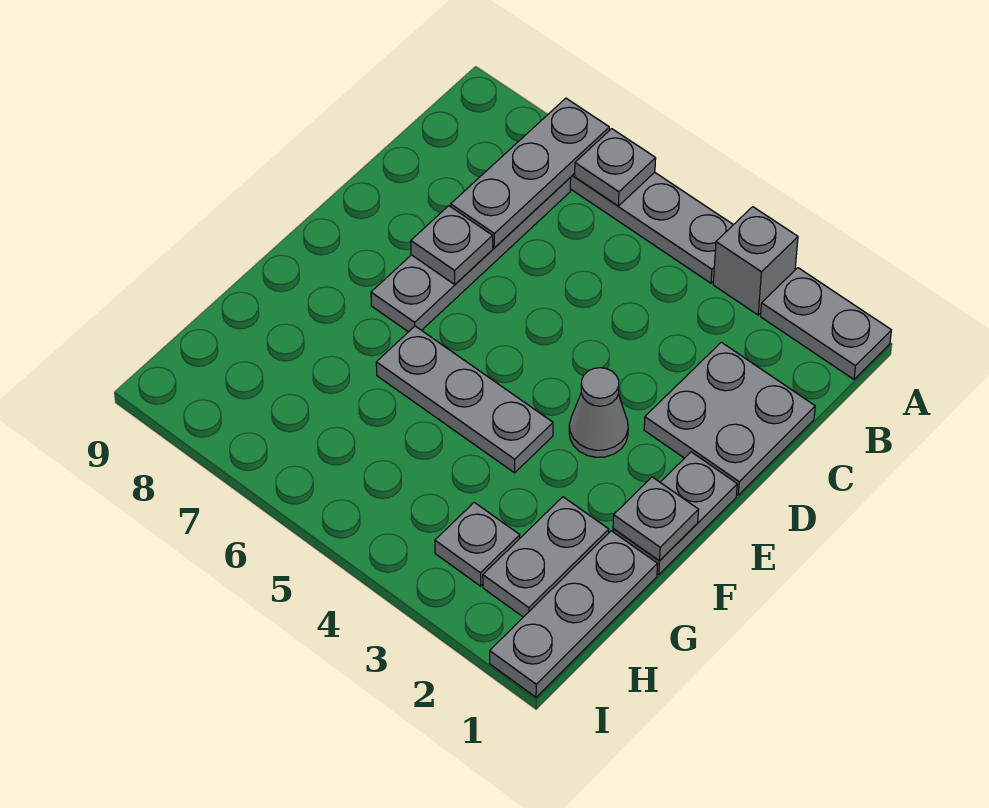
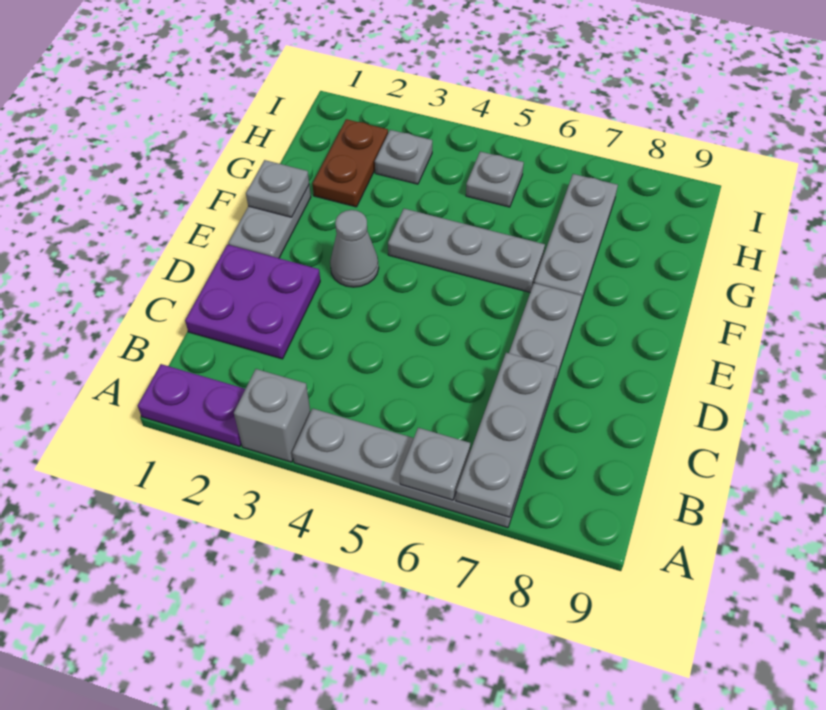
grey 1x2 plate [761,268,891,379] -> purple 1x2 plate [138,364,245,446]
grey 2x2 plate [644,342,815,495] -> purple 2x2 plate [185,245,320,359]
grey 1x1 plate [411,206,493,284] -> grey 1x1 plate moved to [466,152,524,207]
grey 1x3 plate [490,531,658,697] -> grey 1x3 plate moved to [534,174,618,302]
grey 1x2 plate [483,497,609,617] -> brown 1x2 plate [312,119,388,207]

